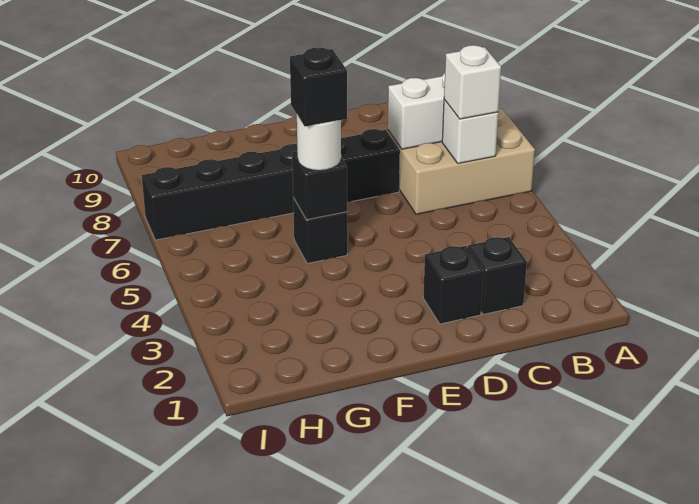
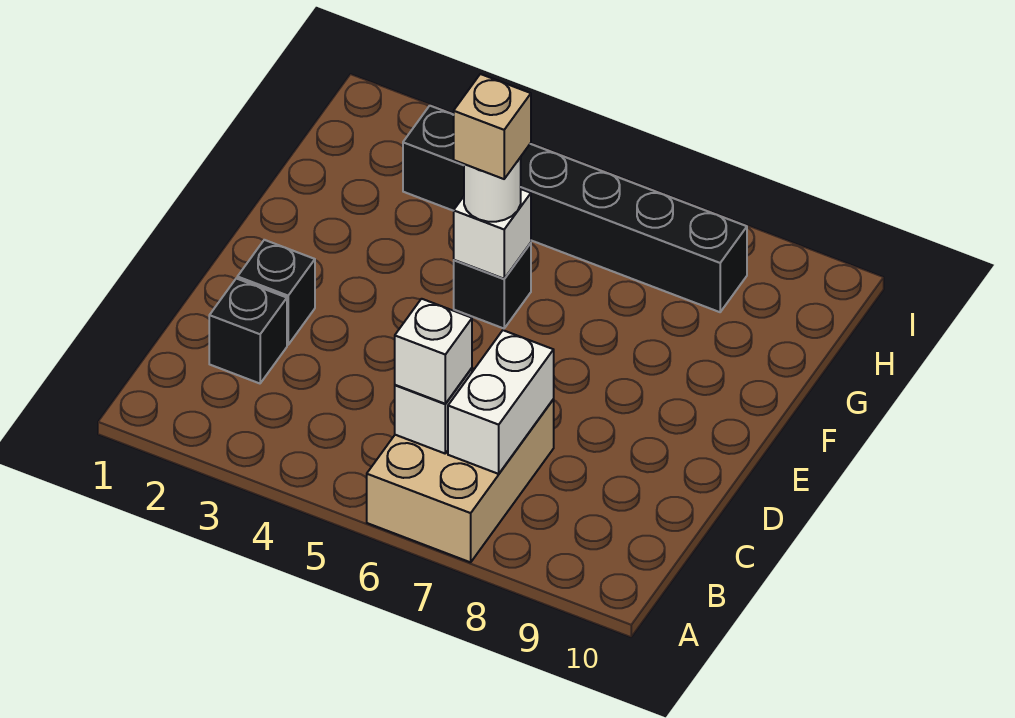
black 1x6 brick [142,129,400,240] -> black 1x6 brick turned to [403,106,747,312]
black 1x1 brick [292,151,347,220] -> white 1x1 brick [454,189,531,279]
black 1x1 brick [290,47,347,126] -> tan 1x1 brick [454,74,531,179]

